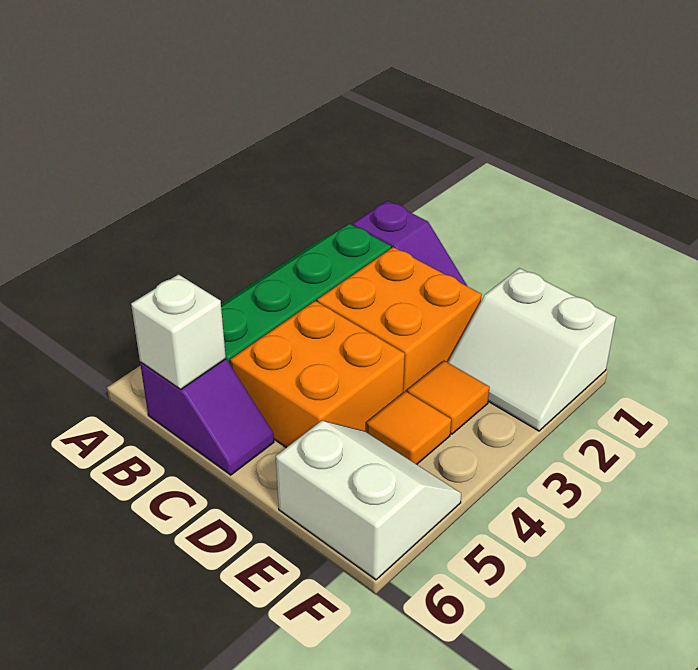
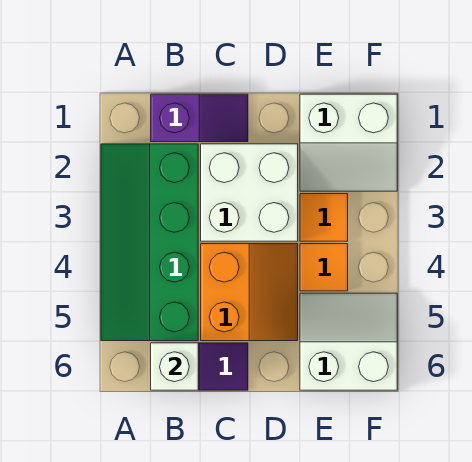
orange 2x2 brick [317,247,482,393] -> white 2x2 brick [201,144,298,241]
orange 2x2 brick [230,301,405,448] -> orange 2x2 slope [201,244,298,341]

